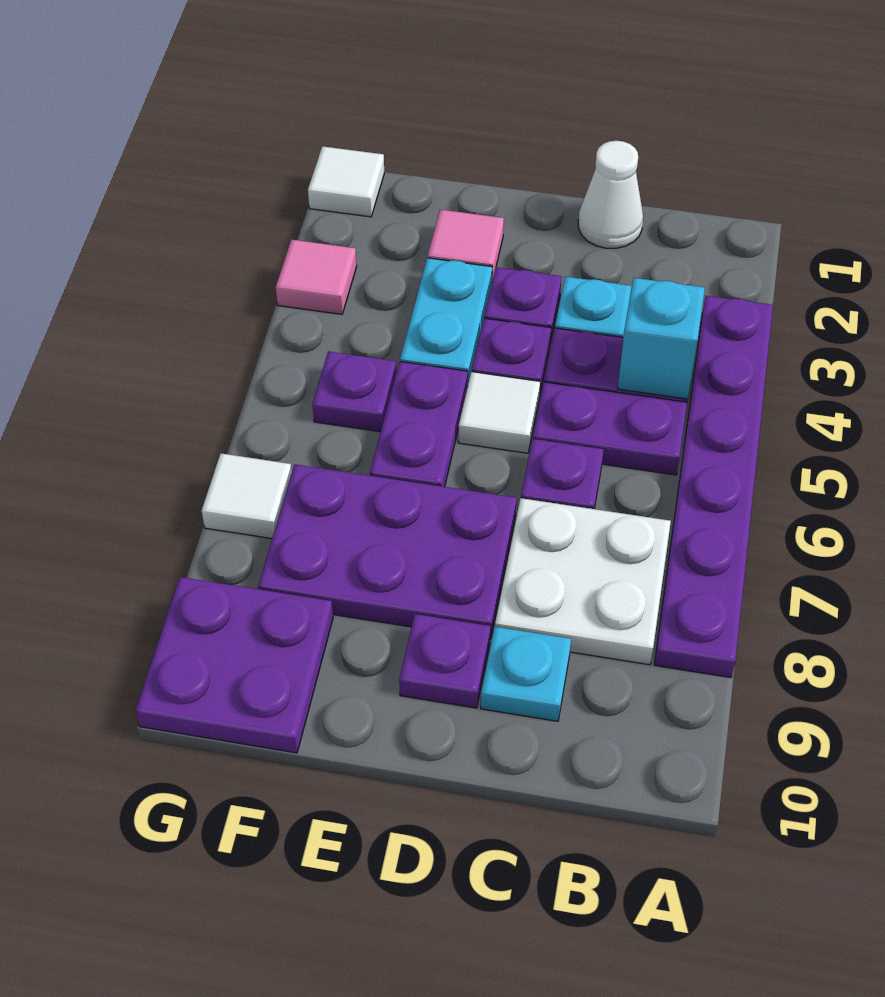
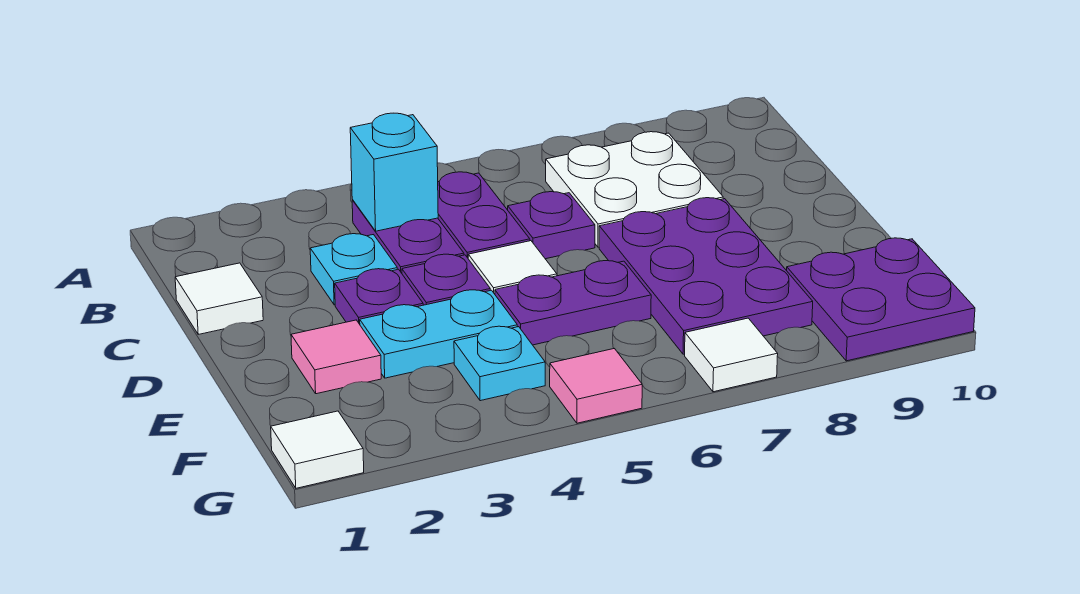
purple 1x6 plate [654,296,773,678] -> none
white 1x1 cone [578,141,643,248] -> white 1x1 tile [175,263,263,334]
cyan 1x1 plate [481,627,571,721] -> cyan 1x1 plate moved to [454,326,545,401]
purple 1x1 plate [399,614,491,708] -> none
purple 1x1 plate [313,351,396,432] -> none
pink 1x1 tile [276,240,357,314] -> pink 1x1 tile moved to [550,349,642,423]

